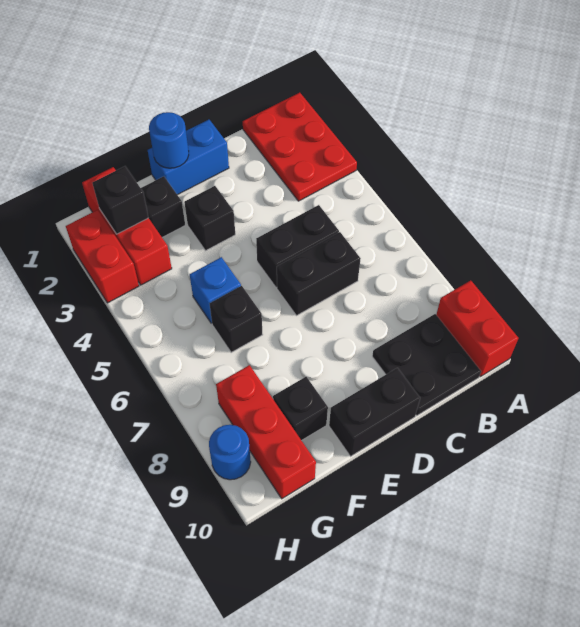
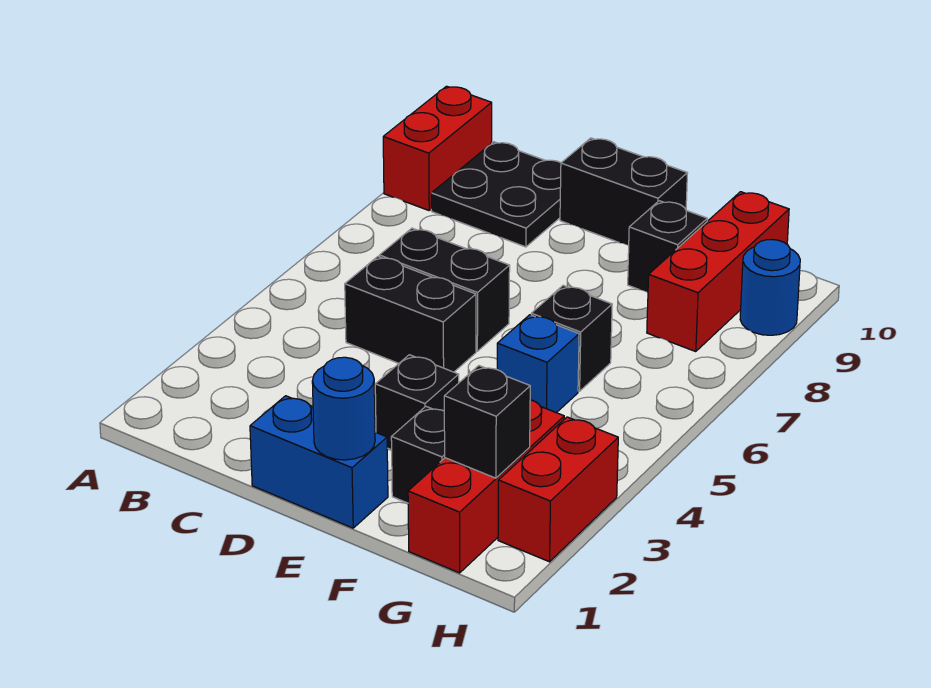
red 2x3 plate [243,93,357,201] -> none

